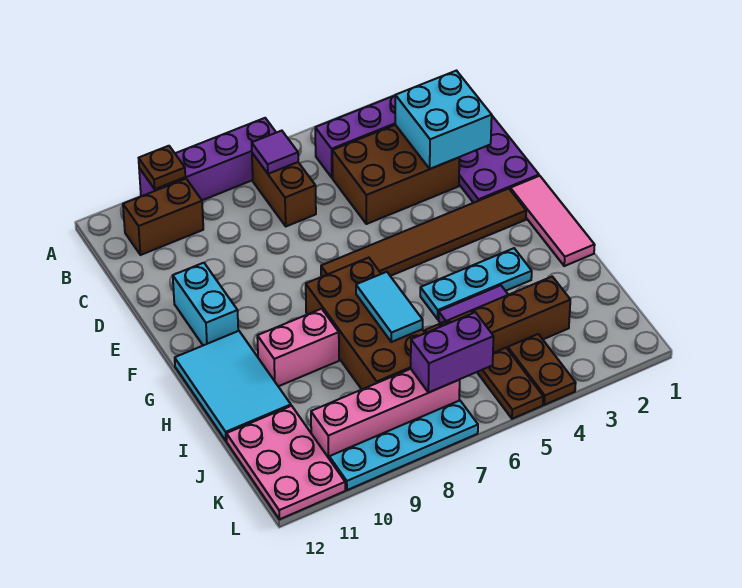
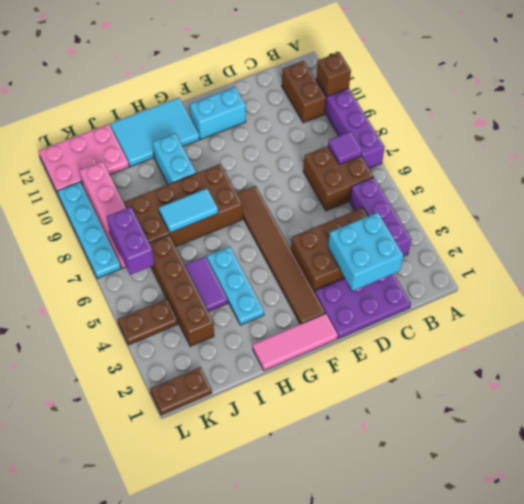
brown 1x1 plate [139,146,185,189] -> brown 1x1 brick [316,52,351,97]
brown 1x2 brick [252,153,316,226] -> brown 2x2 brick [303,146,374,211]
brown 2x3 brick [332,125,459,224] -> brown 2x3 brick turned to [291,208,368,292]
pink 1x2 brick [257,309,339,386] -> cyan 1x2 brick [153,133,196,184]
brown 1x2 plate [477,348,543,419] -> brown 1x2 plate moved to [150,367,212,415]

